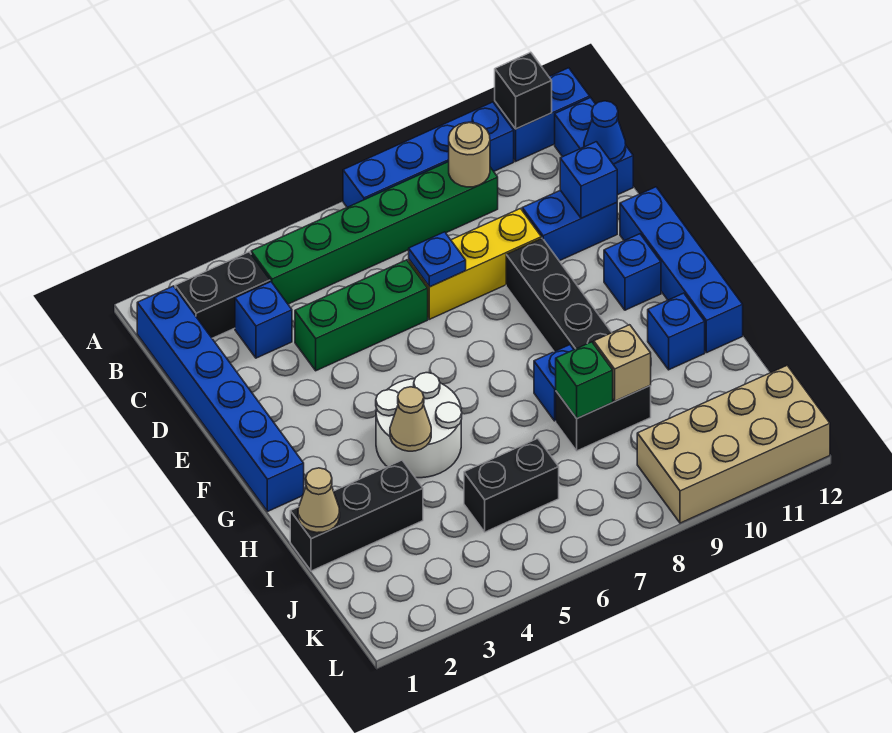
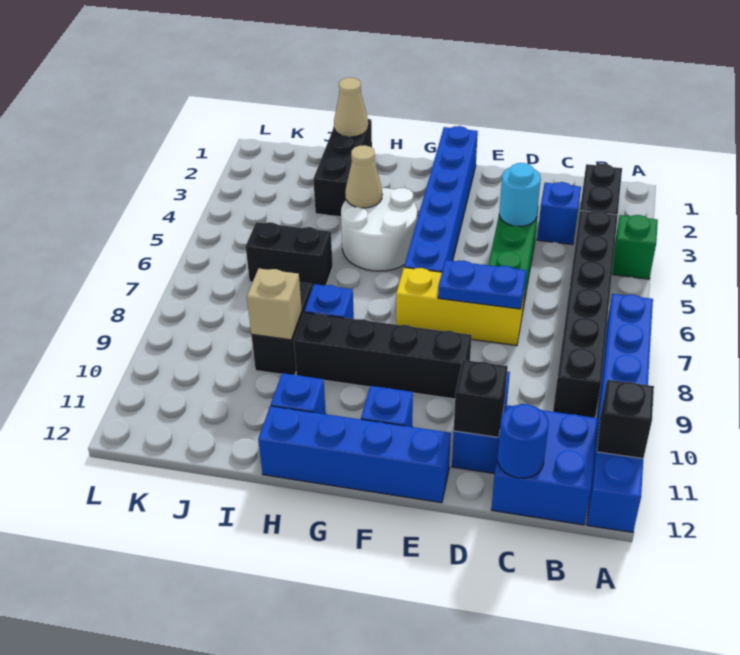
blue 1x6 brick [137,286,304,511] -> blue 1x6 brick turned to [404,126,478,272]
green 1x6 brick [251,162,498,304] -> black 1x6 brick [553,210,618,418]
tan 1x1 round brick [449,122,490,187] -> none
blue 1x2 brick [555,98,633,195] -> blue 2x2 brick [491,405,598,525]
blue 1x1 cone [584,101,626,164] -> blue 1x1 round brick [498,404,549,478]
none -> cyan 1x1 round brick [499,163,541,226]
yellow 1x3 brick [409,209,541,319] -> yellow 1x3 brick turned to [396,267,525,346]
blue 1x1 plate [409,232,466,287] -> blue 1x2 plate [438,260,527,309]
blue 1x1 brick [560,142,617,218] -> black 1x1 brick [454,360,508,437]
green 1x1 brick [556,342,613,418] -> green 1x1 brick moved to [612,215,658,279]
black 1x2 brick [464,439,559,532] -> black 1x2 brick turned to [246,222,333,288]
tan 2x4 brick [637,366,830,523] -> none

